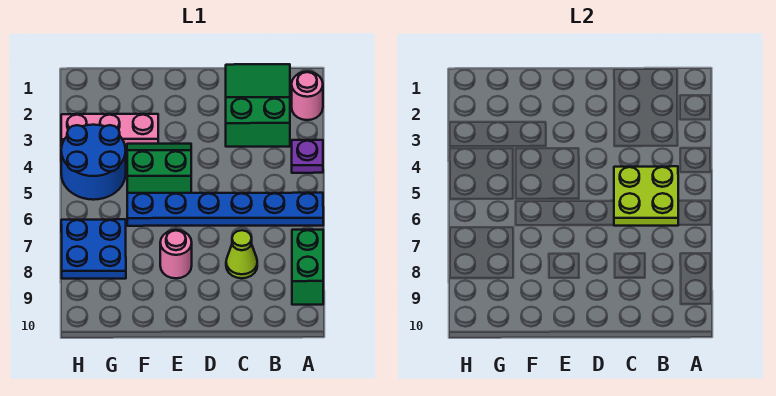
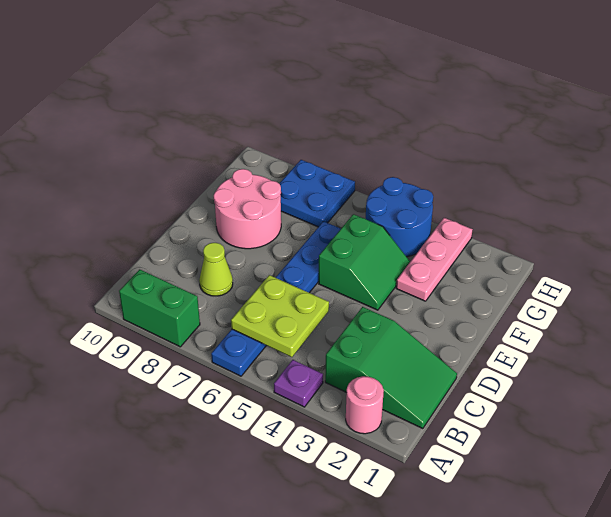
pink 1x1 round brick [160,230,192,278] -> pink 2x2 round brick [214,169,281,249]

